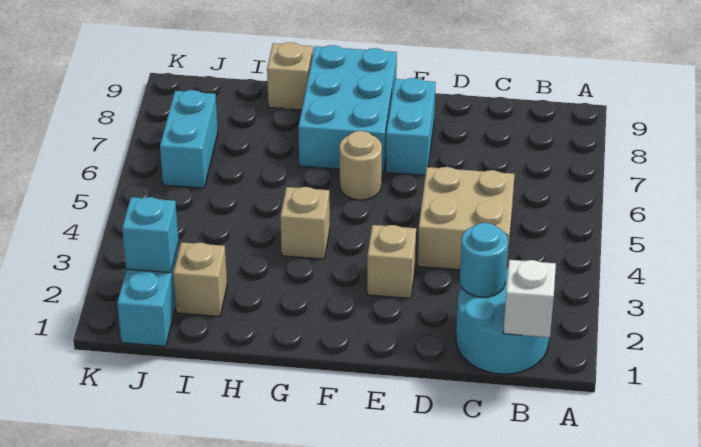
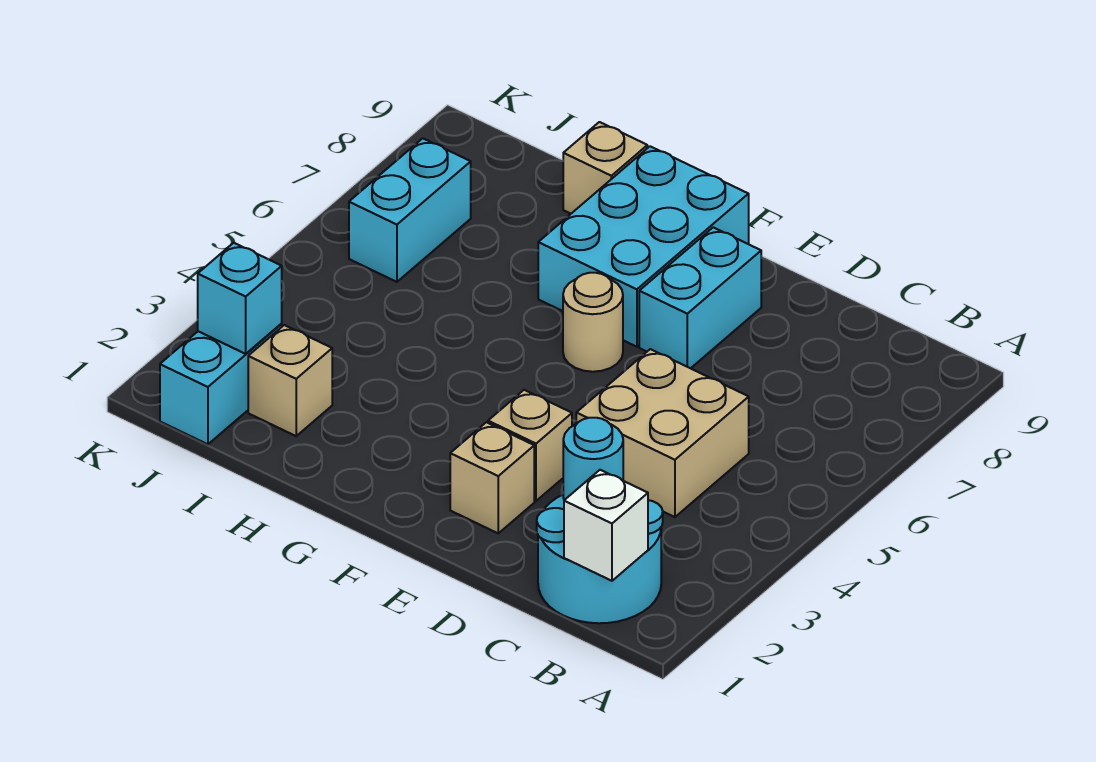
tan 1x1 brick [280,187,330,259] -> tan 1x1 brick moved to [450,422,534,533]

